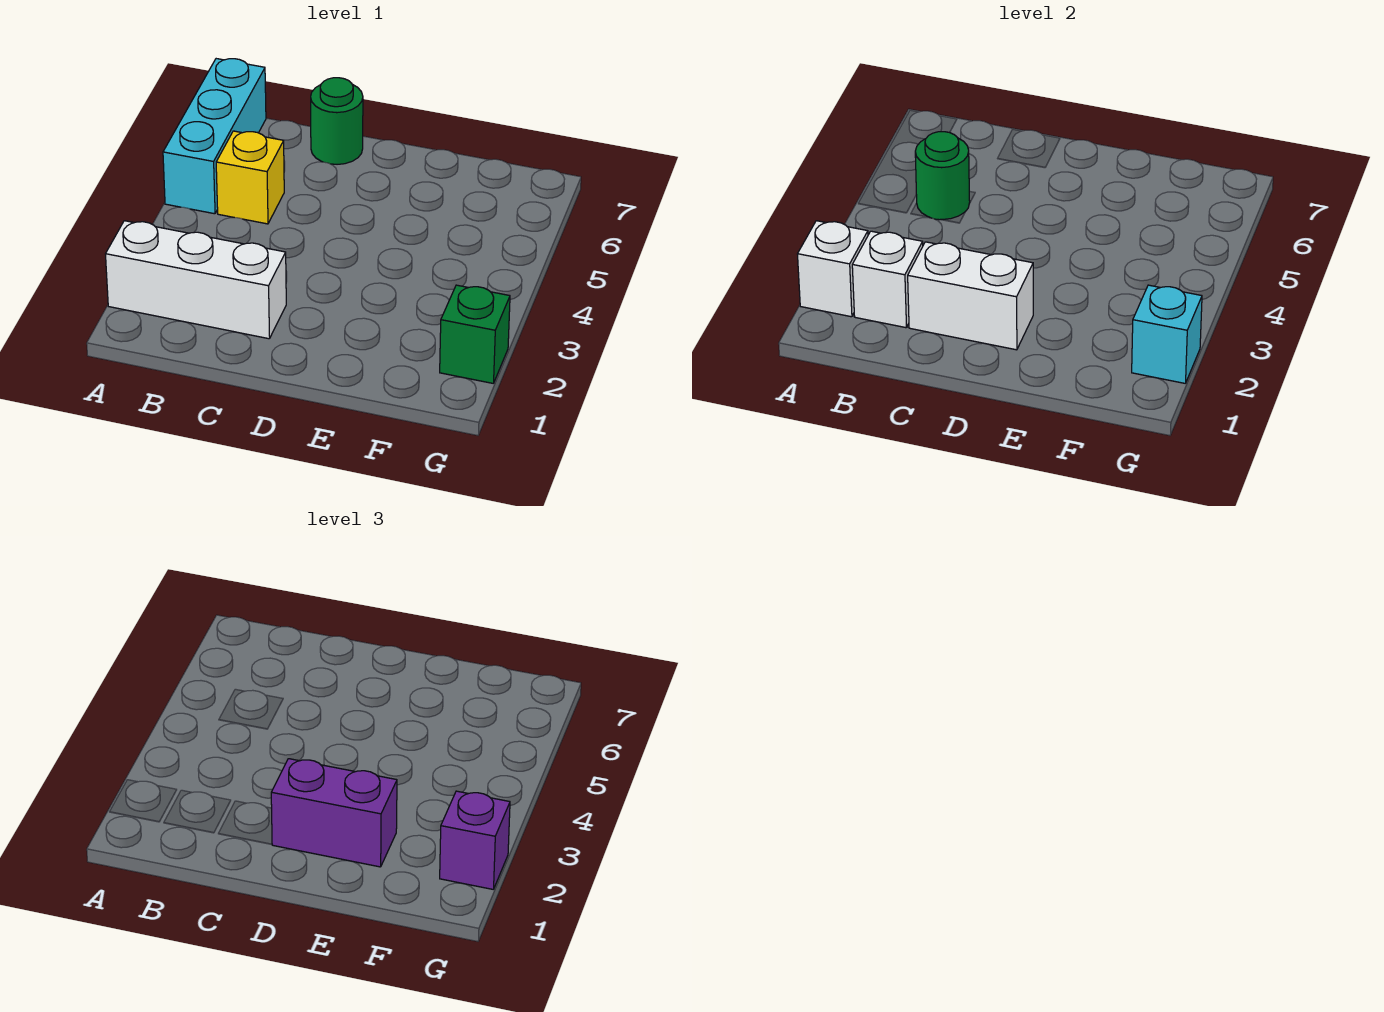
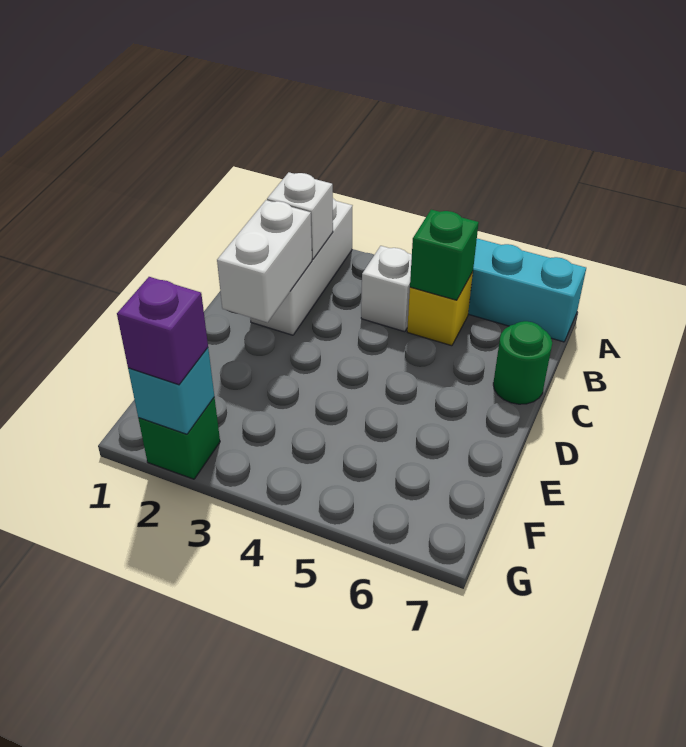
white 1x1 brick [798,221,868,317] -> white 1x1 brick moved to [361,246,412,332]
green 1x1 round brick [915,132,970,220] -> green 1x1 brick [410,210,479,300]
purple 1x2 brick [271,759,397,867] -> none

